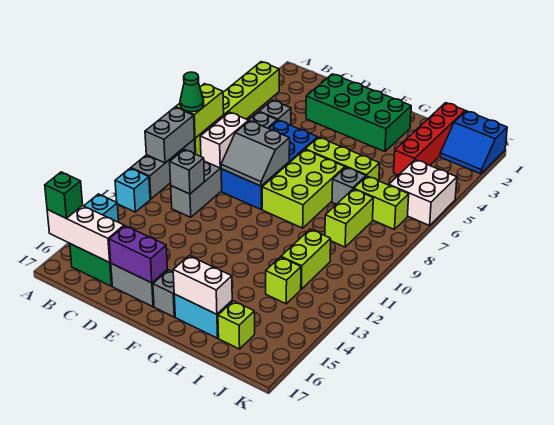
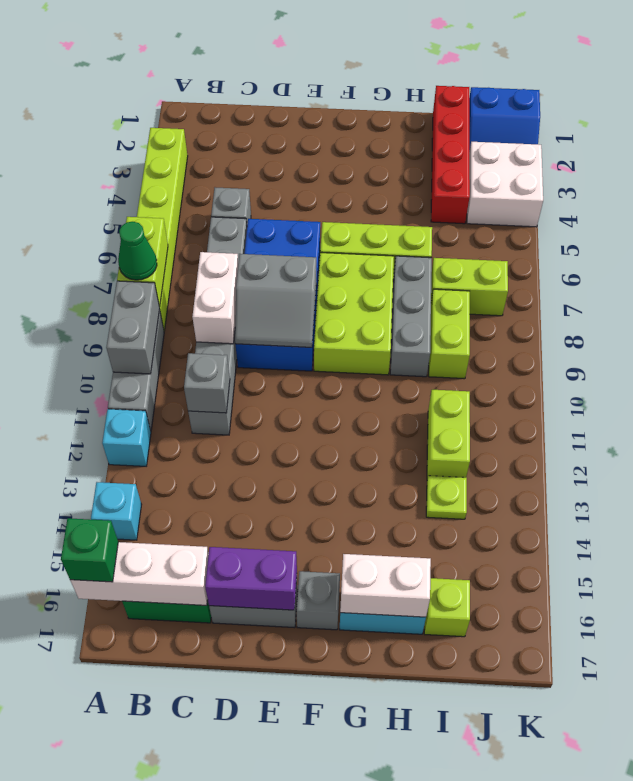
green 2x4 brick [306,74,411,152] -> none
grey 1x1 brick [332,167,366,204] -> grey 1x3 brick [390,256,432,377]
lime 1x1 brick [266,257,301,304] -> lime 1x1 plate [426,476,467,519]
white 2x2 brick [389,160,457,226] -> white 2x2 brick moved to [467,142,543,227]

